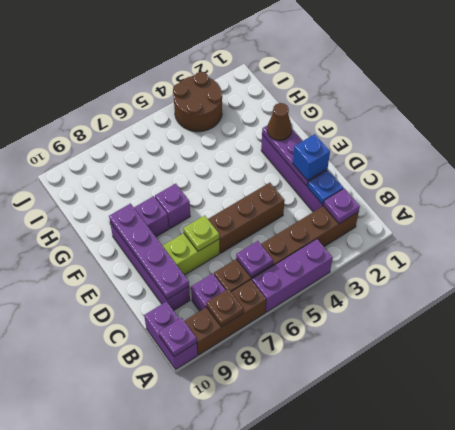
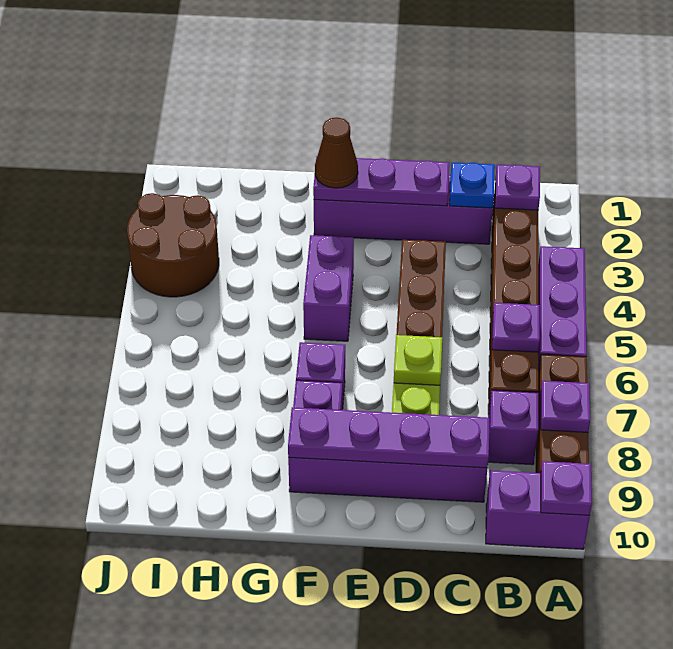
brown 1x1 plate [206,289,244,327] -> purple 1x1 plate [541,381,590,432]
blue 1x1 brick [293,134,330,181] -> none
none -> purple 1x2 brick [303,235,354,341]

